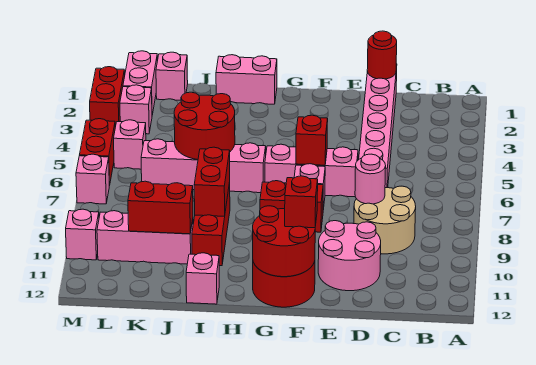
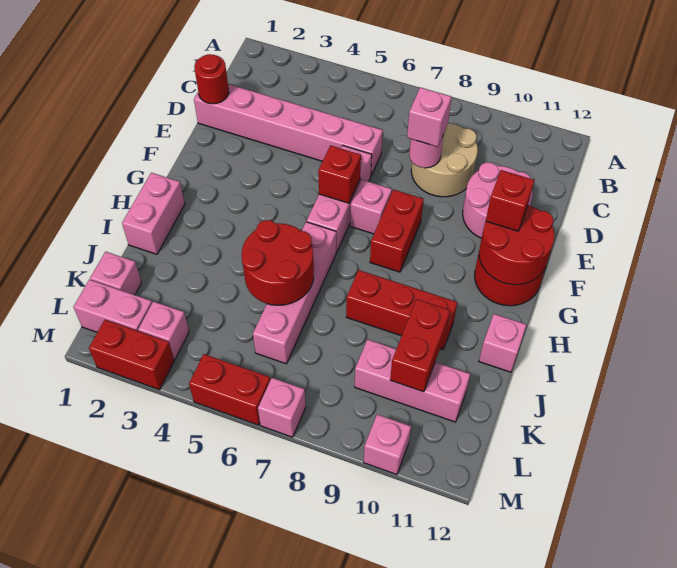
red 1x2 brick [194,147,230,216] -> none
pink 1x3 brick [97,211,193,264] -> pink 1x3 brick turned to [355,339,470,422]
pink 1x1 brick [114,120,146,169] -> pink 1x1 brick moved to [407,87,452,147]

